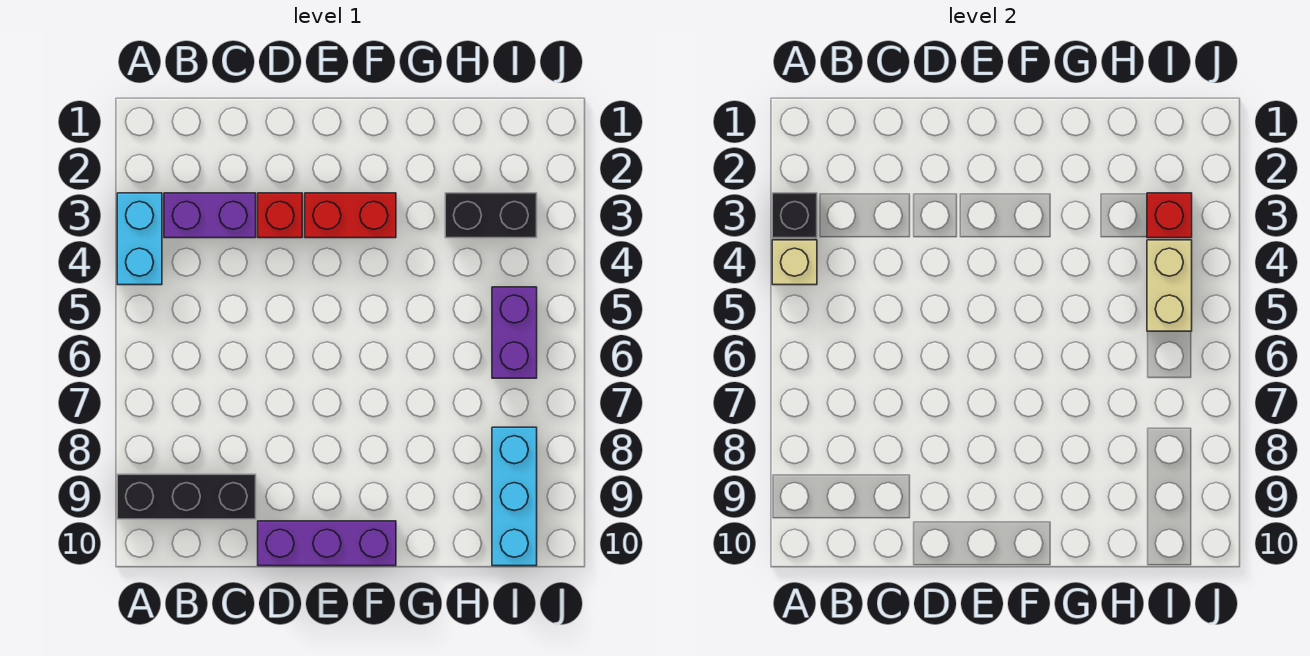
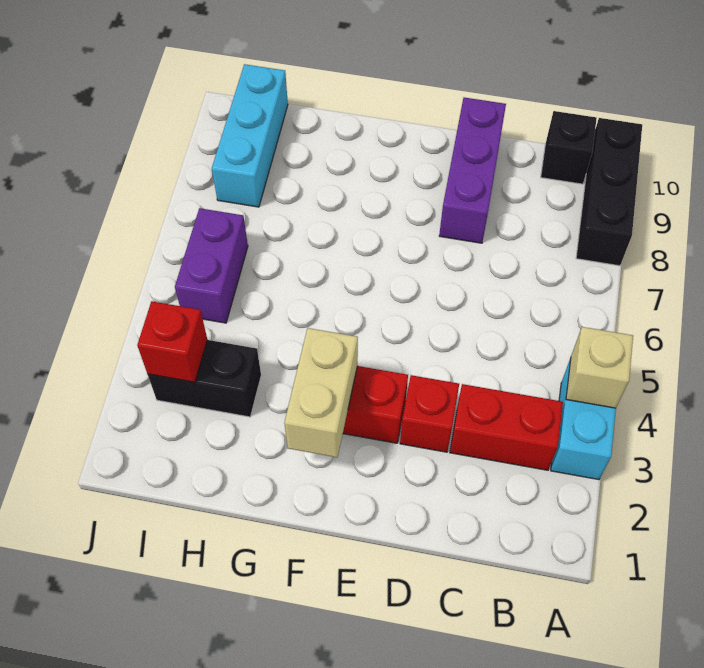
black 1x1 brick [772,193,817,238] -> black 1x1 brick moved to [541,111,597,184]
black 1x3 brick [117,474,256,519] -> black 1x3 brick turned to [576,118,642,266]
purple 1x2 brick [164,193,256,238] -> red 1x2 brick [450,384,563,470]
purple 1x3 brick [258,521,396,566] -> purple 1x3 brick turned to [439,97,506,243]
tan 1x2 brick [1147,240,1192,331] -> tan 1x2 brick moved to [284,328,358,457]

